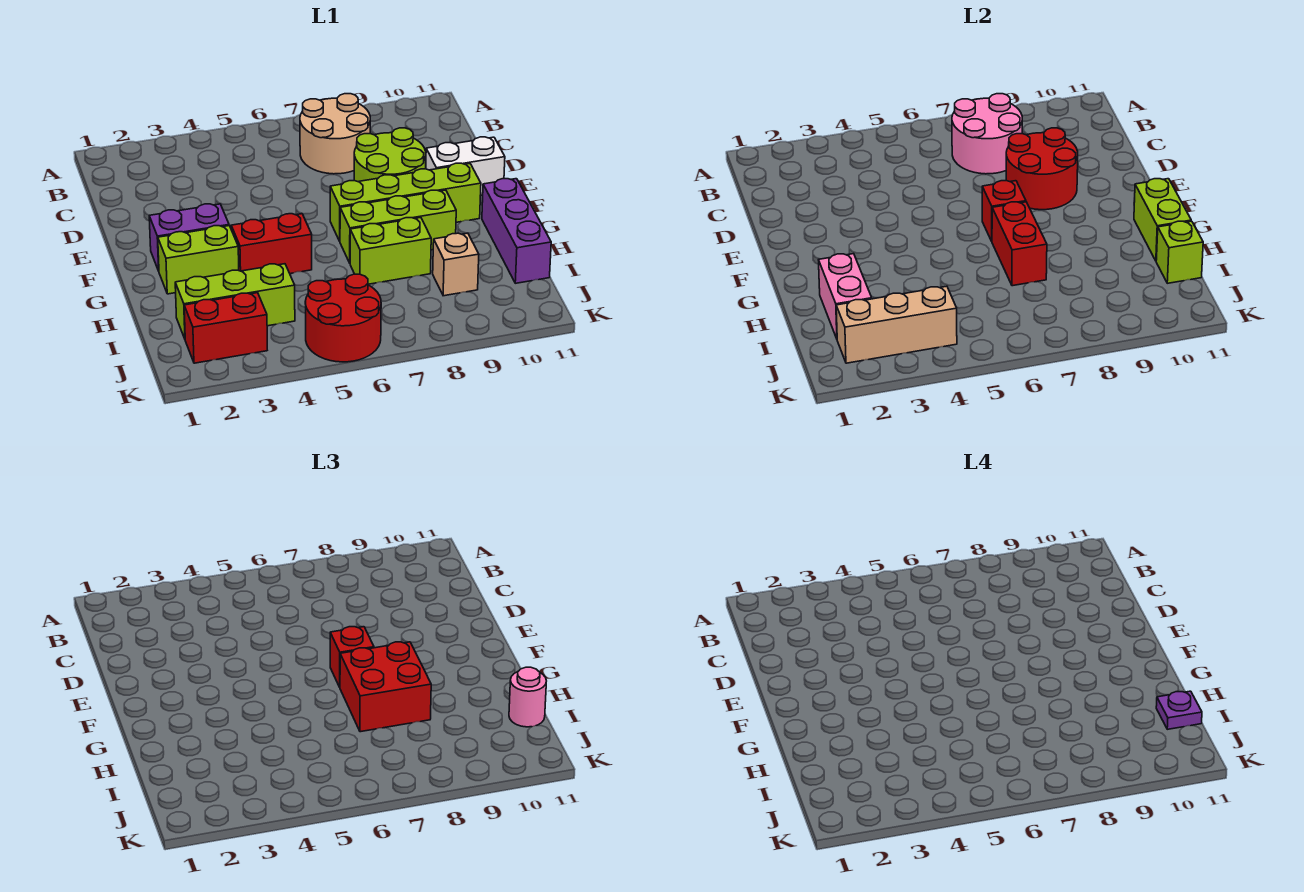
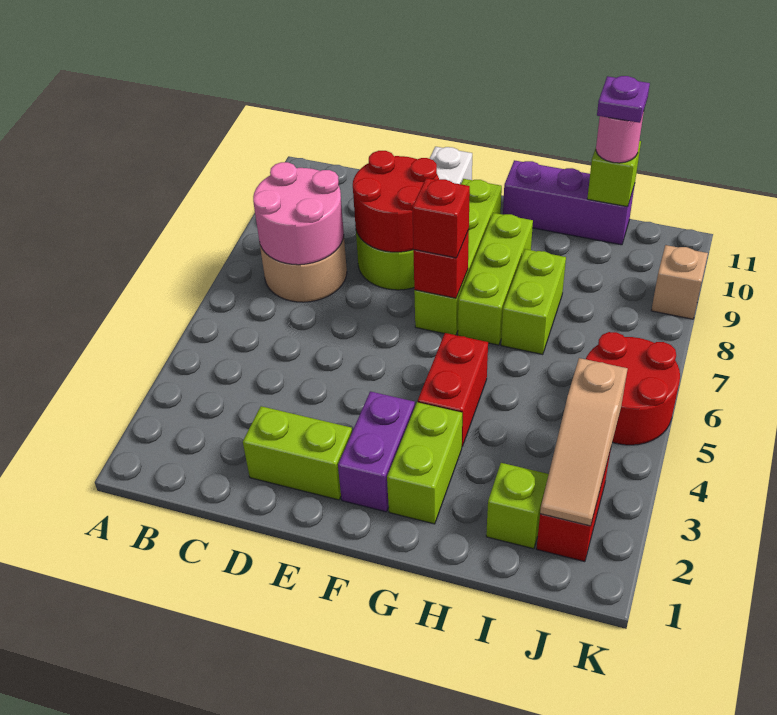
red 1x2 brick [992,202,1047,286] -> none
red 2x2 brick [340,642,431,732] -> none
lime 1x2 brick [1134,179,1191,261] -> lime 1x2 brick moved to [243,406,352,500]
pink 1x2 brick [819,254,872,339] -> none
lime 1x3 brick [175,264,295,339] -> lime 1x1 brick [486,463,549,549]
tan 1x1 brick [433,233,479,296] -> tan 1x1 brick moved to [651,245,708,319]
tan 1x3 brick [836,286,957,363] -> tan 1x3 slope [540,358,627,526]

